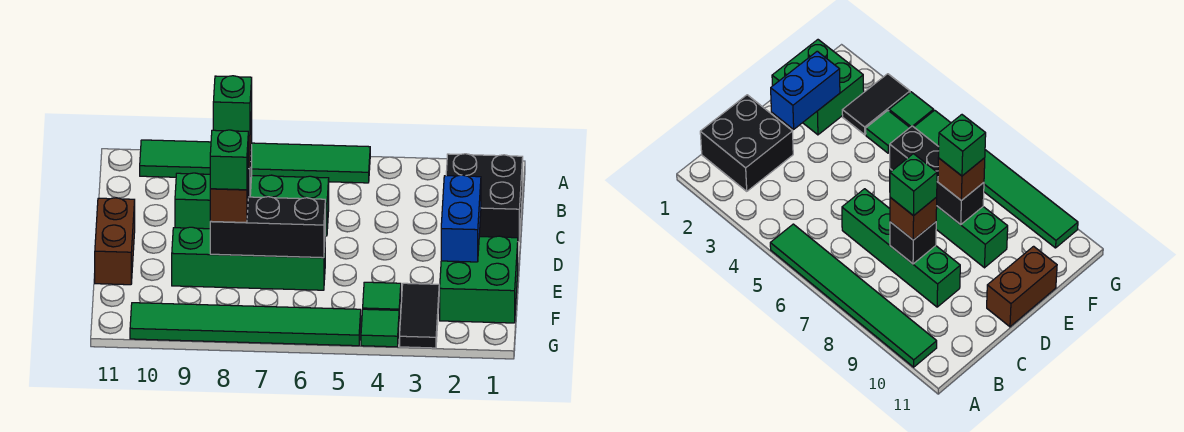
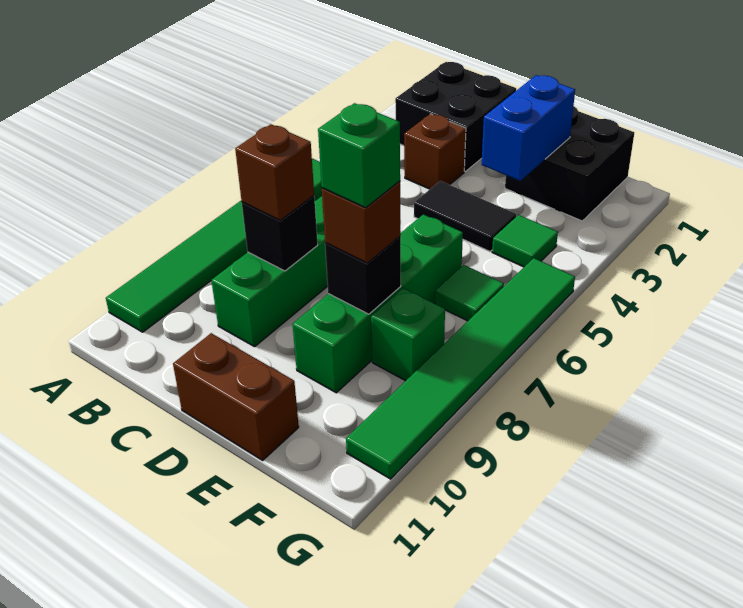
none -> brown 1x1 brick [404,114,466,189]
green 1x1 brick [213,76,252,135] -> green 1x1 brick moved to [371,288,445,381]
blue 1x2 brick [441,175,481,262] -> blue 1x2 brick turned to [482,75,575,181]
green 2x2 brick [440,236,518,323] -> black 2x2 brick [505,106,634,221]
black 1x3 brick [210,197,325,258] -> black 1x1 brick [325,236,401,314]
black 1x2 tile [400,283,439,348] -> black 1x2 tile moved to [414,181,517,251]
green 1x1 tile [361,309,399,347] -> green 1x1 tile moved to [435,265,504,321]

